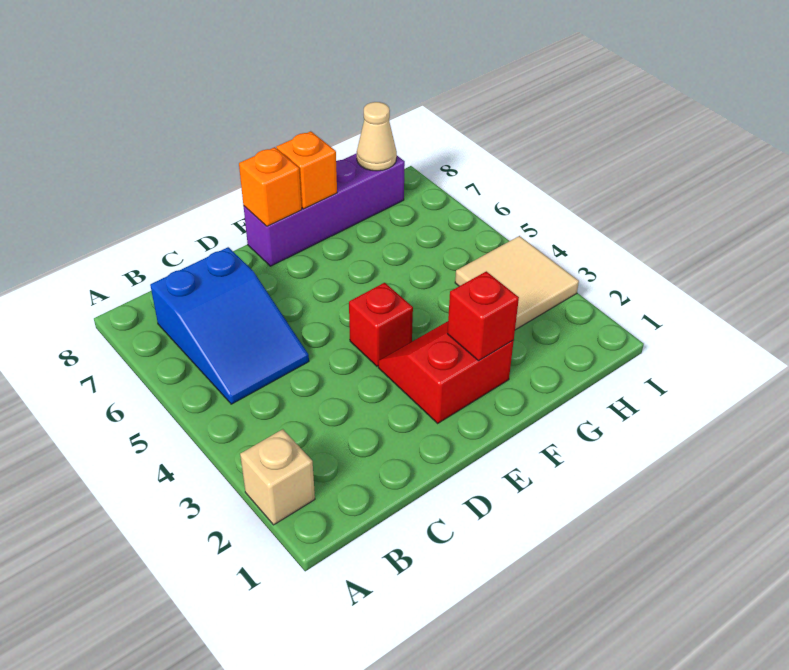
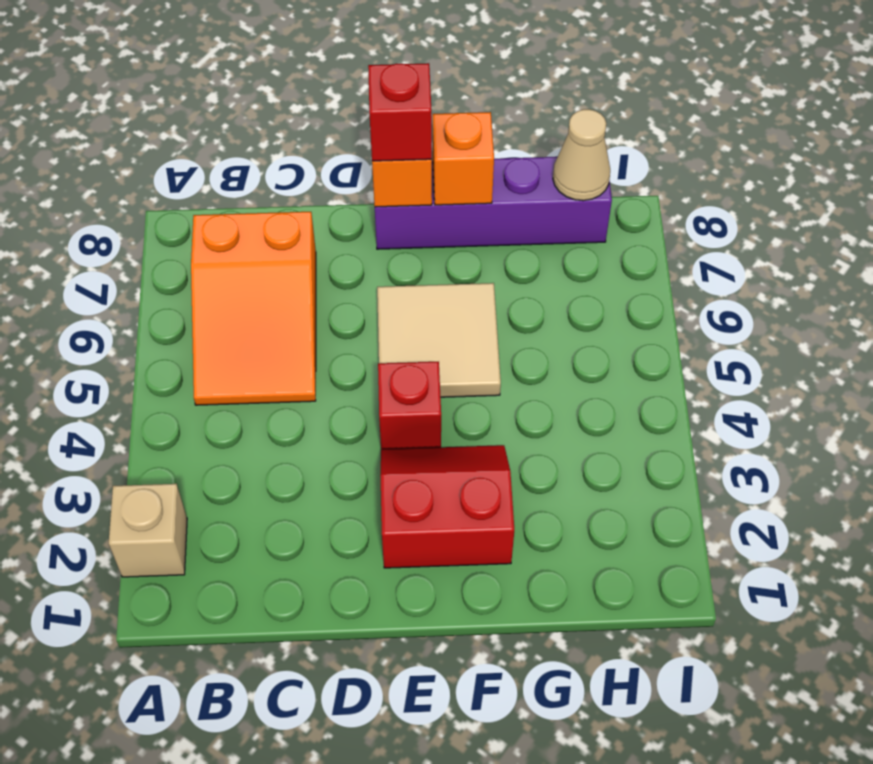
blue 2x3 slope [150,247,309,404] -> orange 2x3 slope [191,212,316,405]
red 1x1 brick [447,271,519,361] -> red 1x1 brick moved to [368,63,432,161]
tan 2x2 tile [455,236,579,330] -> tan 2x2 tile moved to [377,283,501,397]

